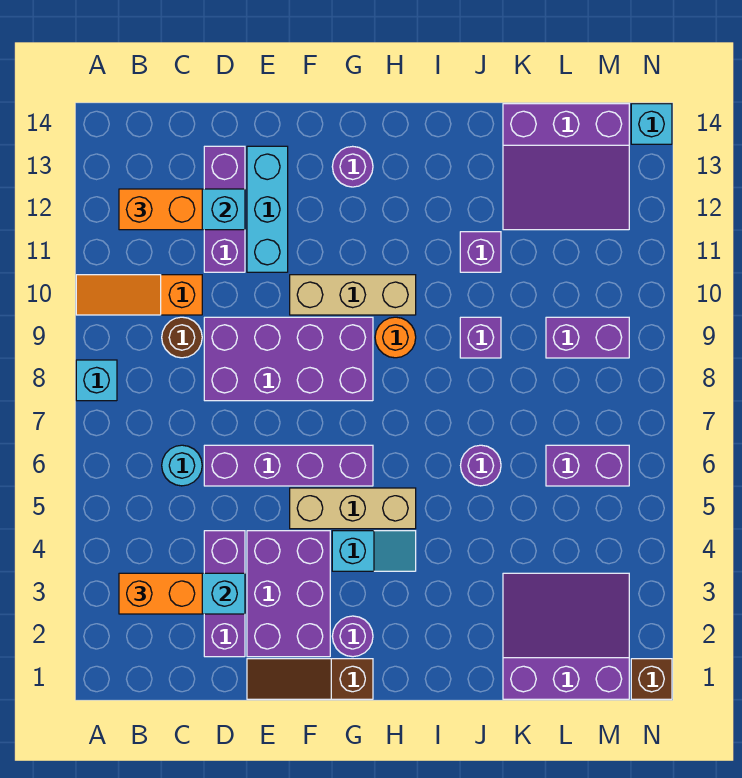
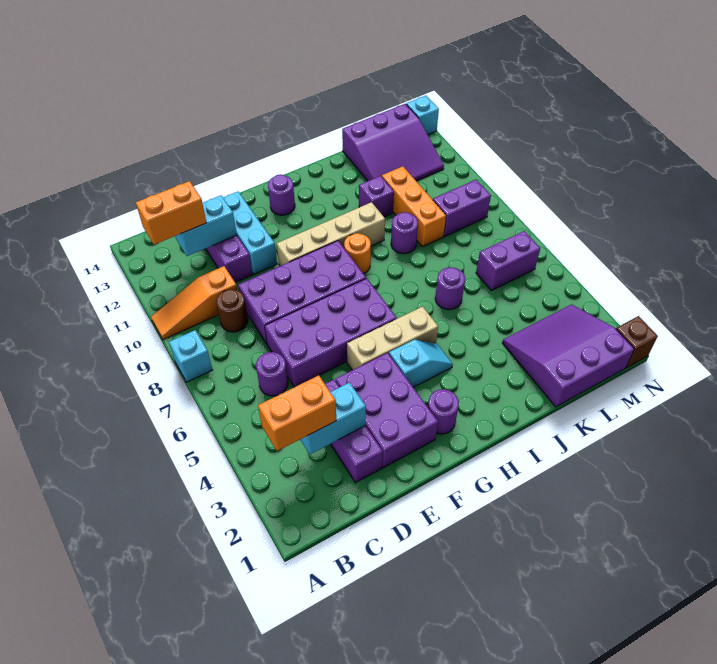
cyan 1x1 round brick [162,445,202,486] -> purple 1x1 round brick [256,352,288,396]
purple 1x4 brick [204,445,373,486] -> purple 2x4 brick [265,278,397,387]
brown 1x3 slope [247,659,373,699] -> none
tan 1x3 brick [290,275,416,315] -> tan 1x4 brick [277,202,385,266]
purple 1x1 brick [460,317,501,358] -> purple 1x1 round brick [391,212,418,254]
none -> orange 1x3 brick [382,166,446,247]

